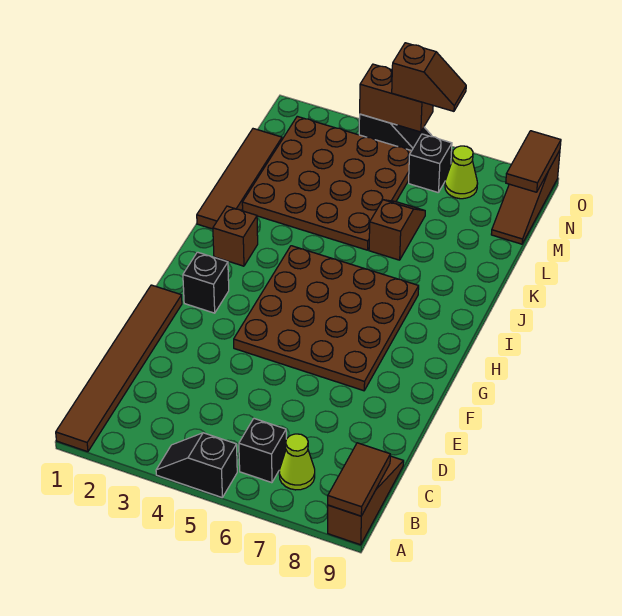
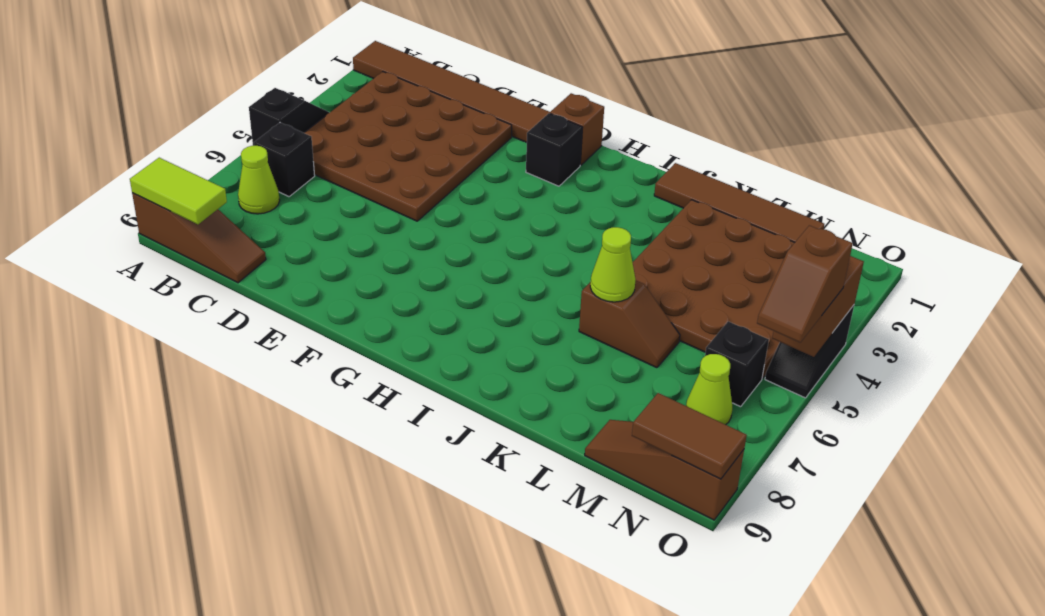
brown 1x2 tile [328,443,390,516] -> lime 1x2 tile [130,158,227,224]
brown 4x4 plate [234,246,419,391] -> brown 4x4 plate moved to [304,72,512,221]
brown 1x1 brick [213,206,258,266] -> brown 1x1 brick moved to [550,93,604,165]
none -> lime 1x1 cone [590,227,636,302]

